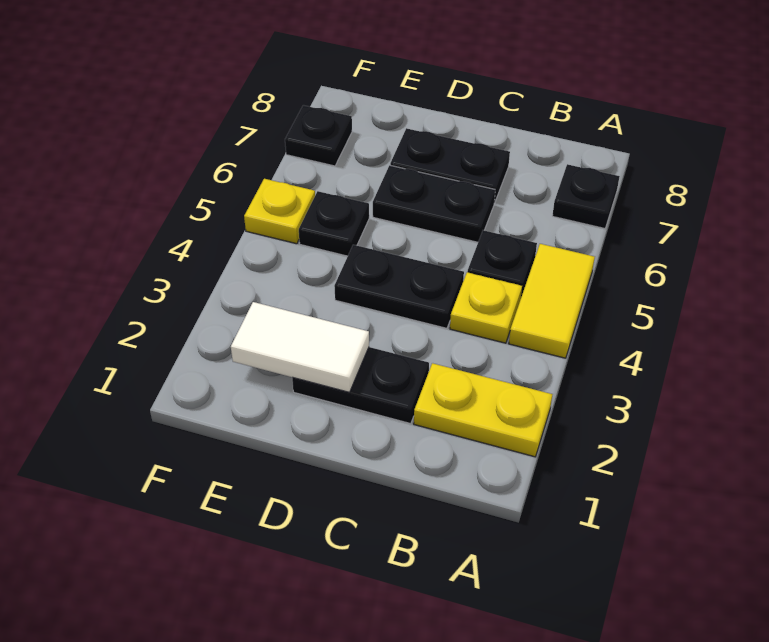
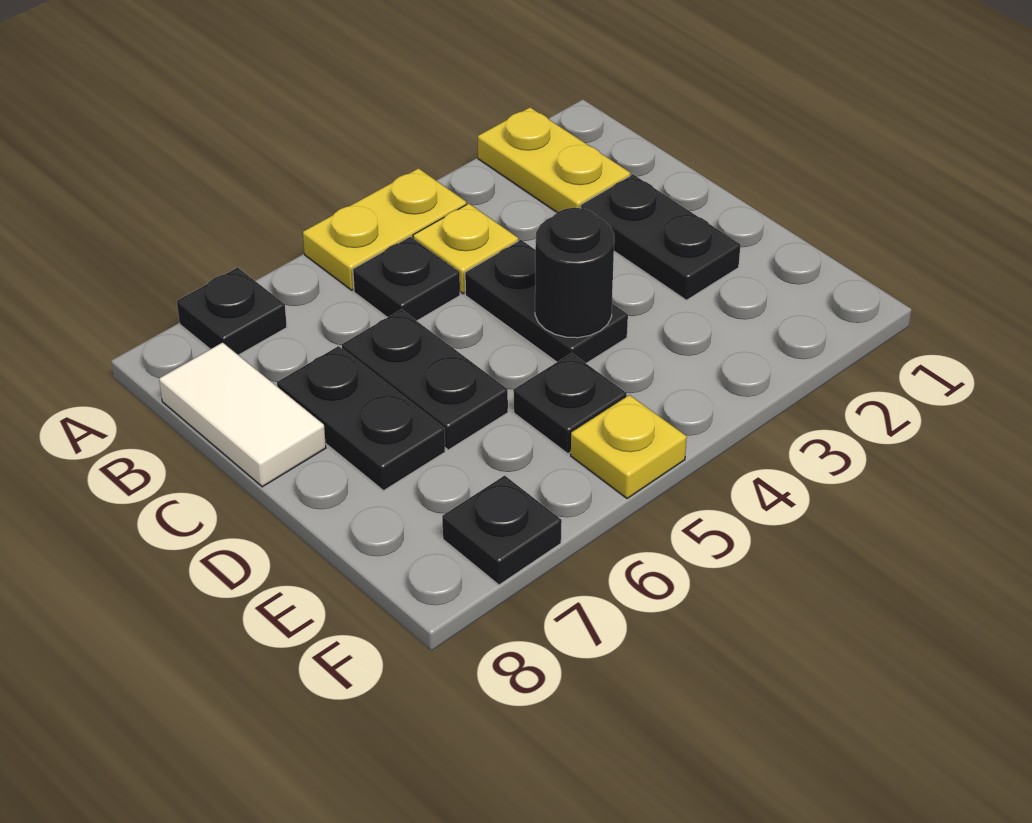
yellow 1x2 tile [509,244,595,358] -> yellow 1x2 plate [303,168,466,290]
white 1x2 tile [231,302,369,392] -> white 1x2 tile moved to [159,343,326,487]
none -> black 1x1 round brick [535,208,614,338]

